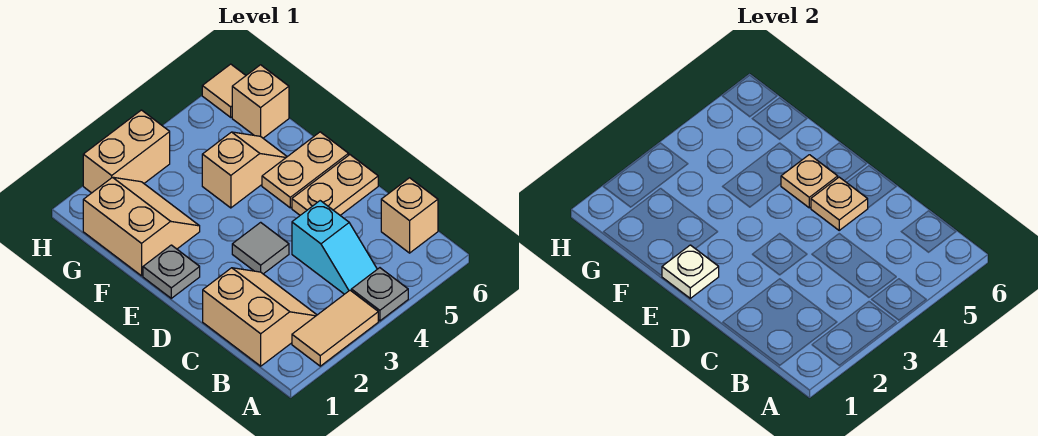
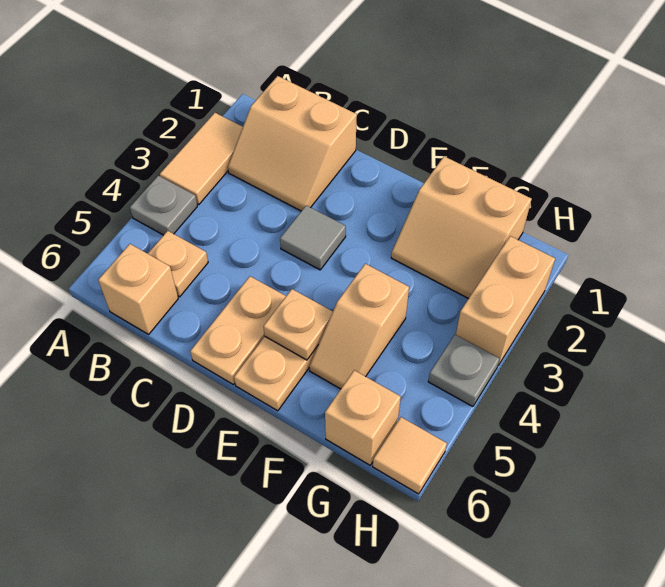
cyan 1x2 slope [292,201,377,294] -> none
tan 1x1 plate [811,177,868,230] -> tan 1x1 plate moved to [148,231,208,297]
grey 1x1 plate [143,245,200,298] -> grey 1x1 plate moved to [428,334,500,407]
white 1x1 plate [662,245,719,298] -> none

